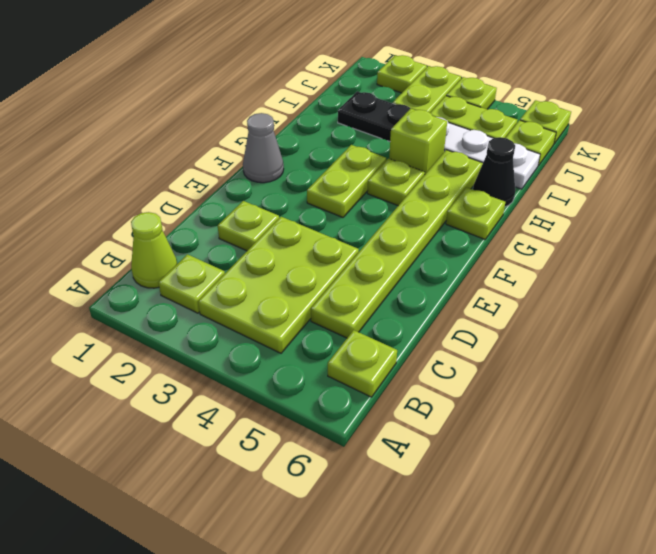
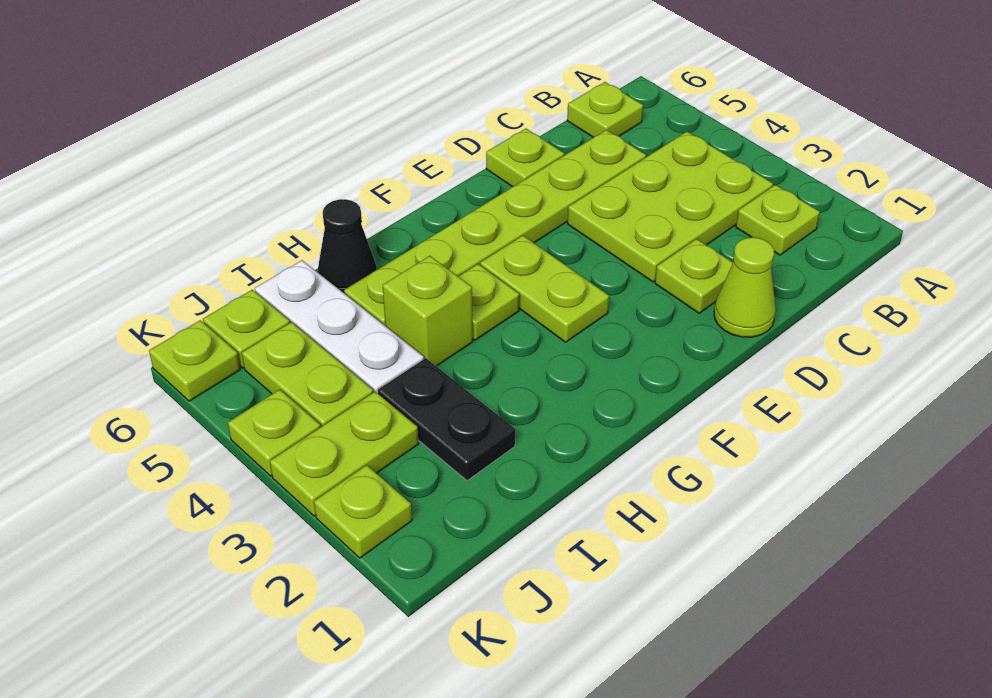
lime 1x1 cone [131,212,177,288] -> lime 1x1 cone moved to [714,237,776,337]
grey 1x1 cone [243,113,284,183] -> none
lime 1x2 plate [307,145,386,217] -> lime 1x2 plate turned to [480,236,609,342]
lime 1x1 plate [446,187,505,239] -> lime 1x1 plate moved to [486,129,564,187]

